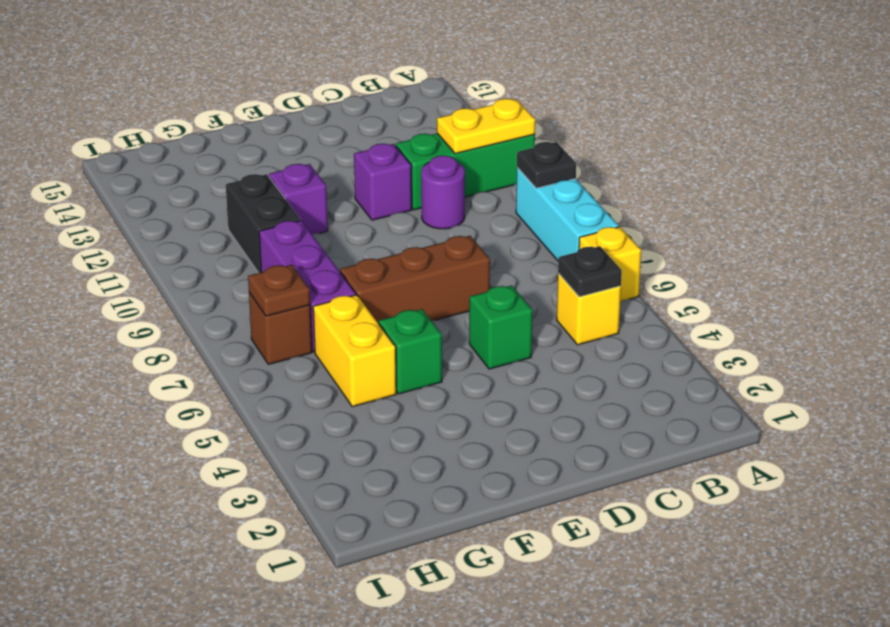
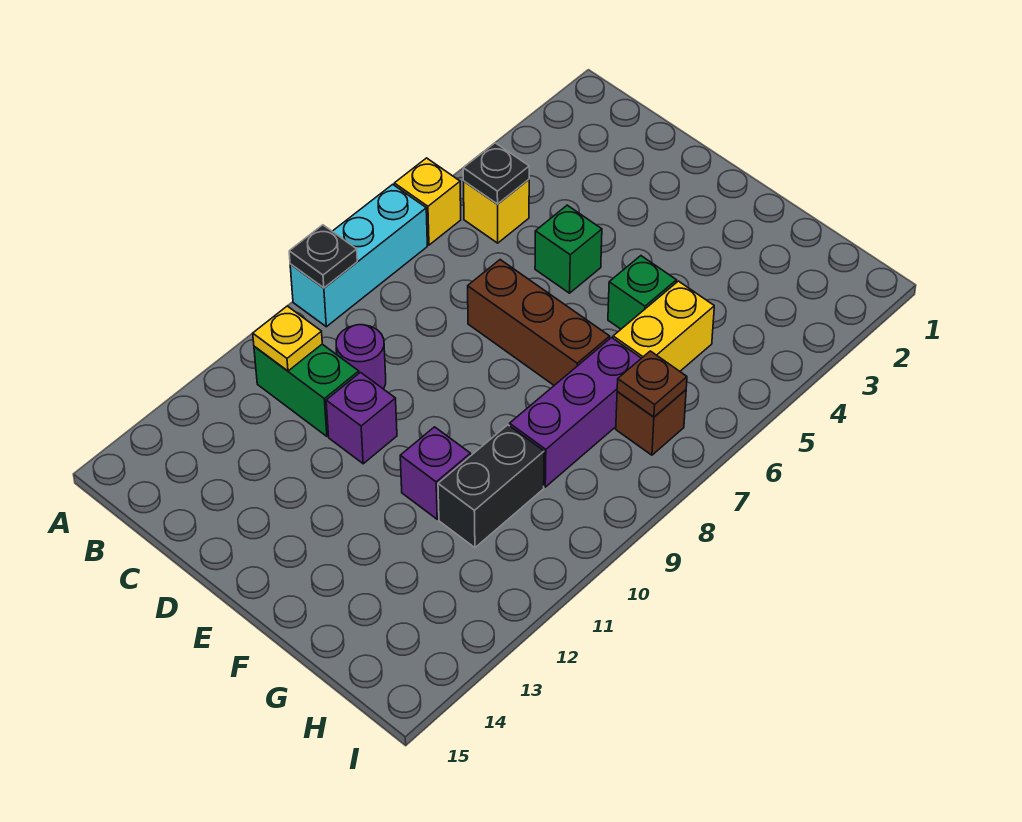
green 1x3 brick [396,134,535,210] -> green 1x2 brick [254,344,359,436]
yellow 1x2 plate [437,99,535,154] -> yellow 1x1 plate [253,306,322,371]

